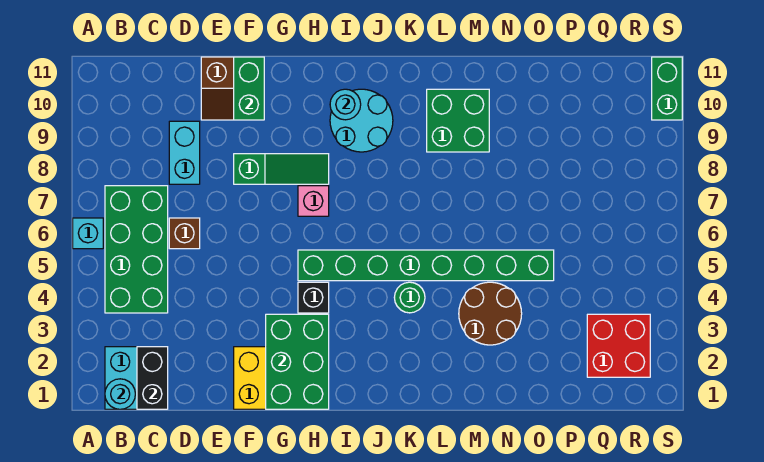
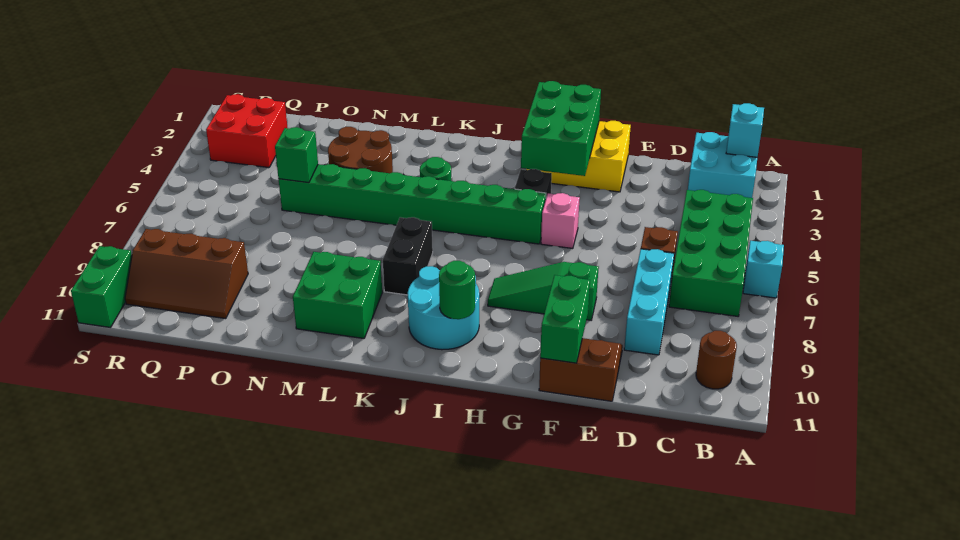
cyan 1x1 round brick [105,379,135,409] -> cyan 1x1 brick [726,103,764,157]
none -> brown 1x1 round brick [696,331,737,389]
black 1x2 brick [137,347,168,409] -> black 1x2 brick moved to [383,217,433,295]
cyan 1x2 brick [169,121,200,184] -> cyan 1x3 brick [624,249,674,355]
pink 1x1 brick [298,186,329,216] -> pink 1x1 brick moved to [541,193,580,249]
cyan 1x1 round brick [330,89,361,120] -> green 1x1 round brick [439,261,475,319]
none -> green 1x1 brick [275,127,318,183]
none -> brown 2x3 slope [125,229,248,319]

